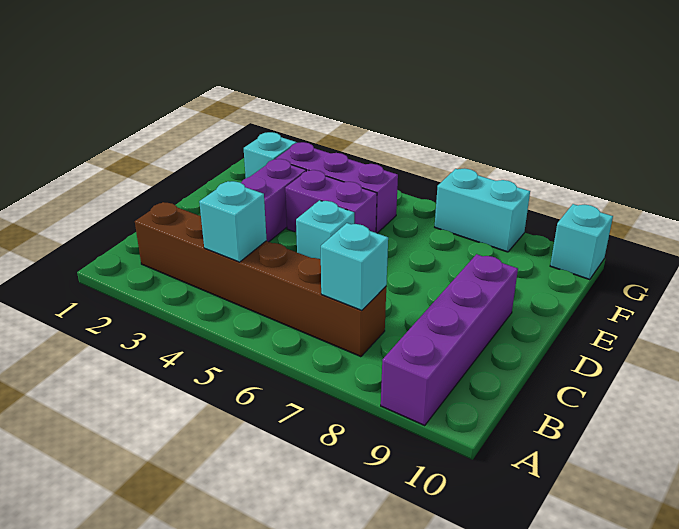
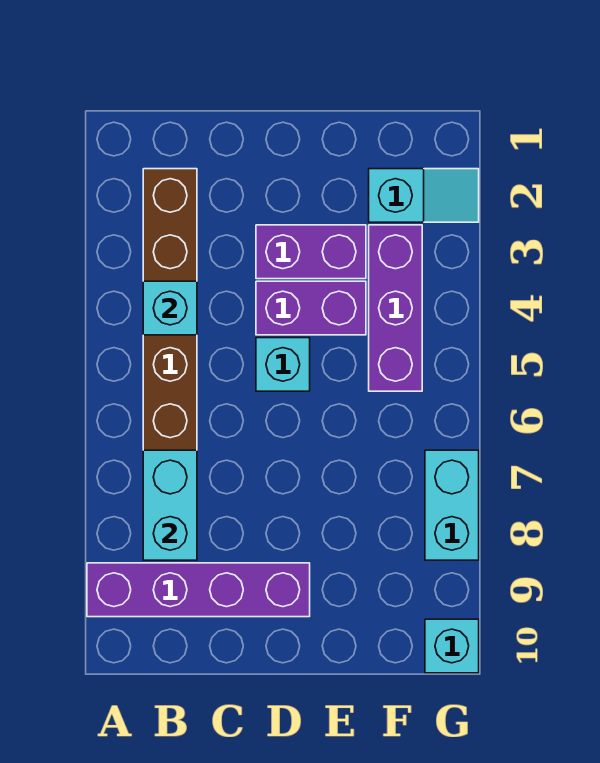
cyan 1x1 brick [321,223,388,311] -> cyan 1x2 brick [143,450,197,560]
purple 1x2 brick [285,170,377,233] -> purple 1x2 brick turned to [256,281,366,335]

